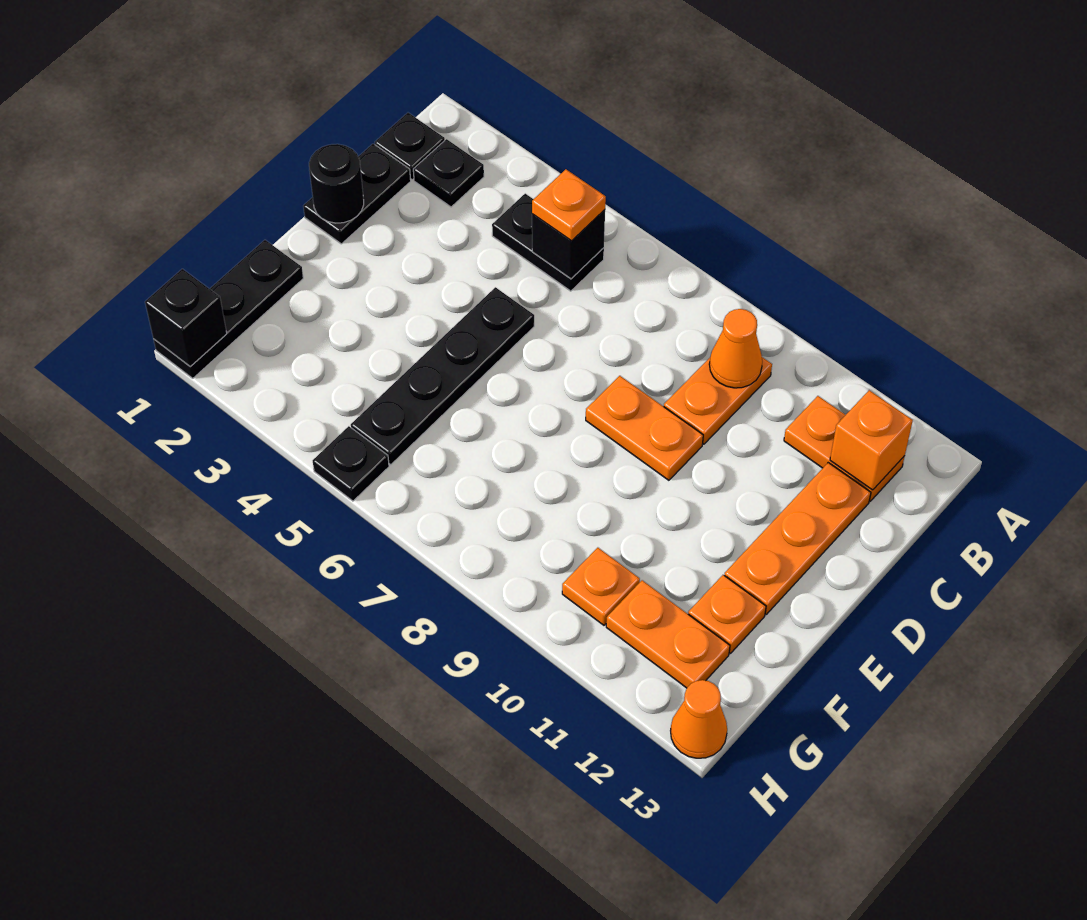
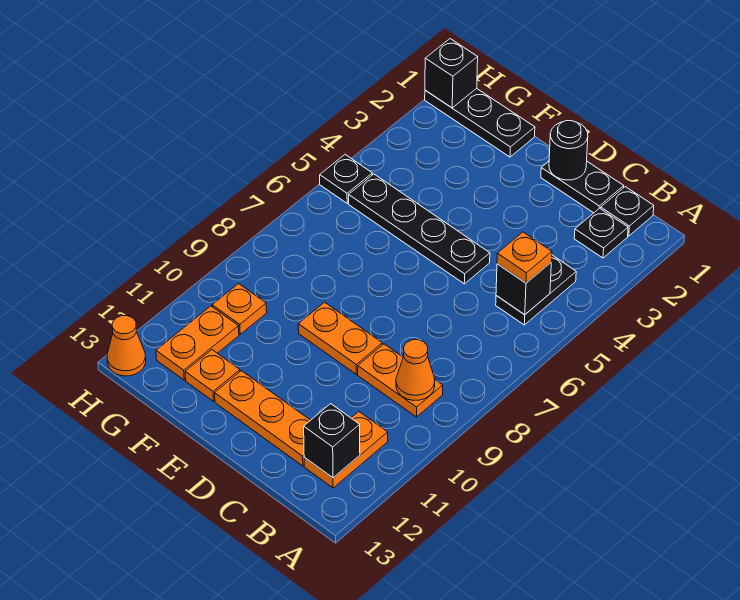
orange 1x1 brick [830,390,913,490] -> black 1x1 brick [304,404,360,478]
orange 1x2 plate [586,376,703,480] -> orange 1x2 plate turned to [298,302,382,374]

